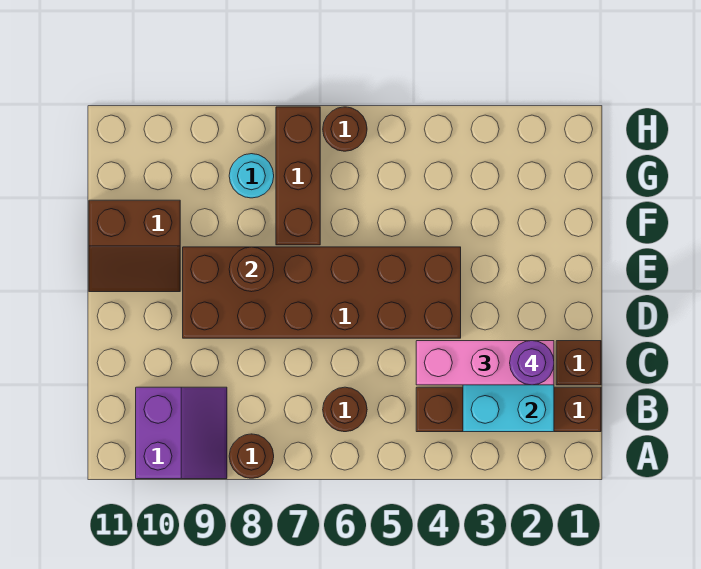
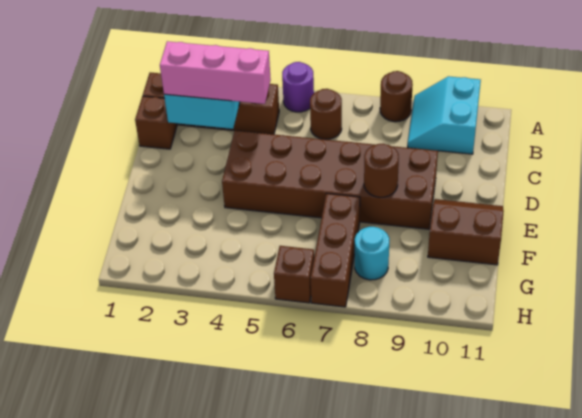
purple 2x2 slope [136,387,227,479] -> cyan 2x2 slope [408,76,481,154]
purple 1x1 round brick [510,341,554,385] -> purple 1x1 round brick moved to [282,62,314,112]
brown 1x1 round brick [323,107,367,151] -> brown 1x1 brick [274,246,314,303]

